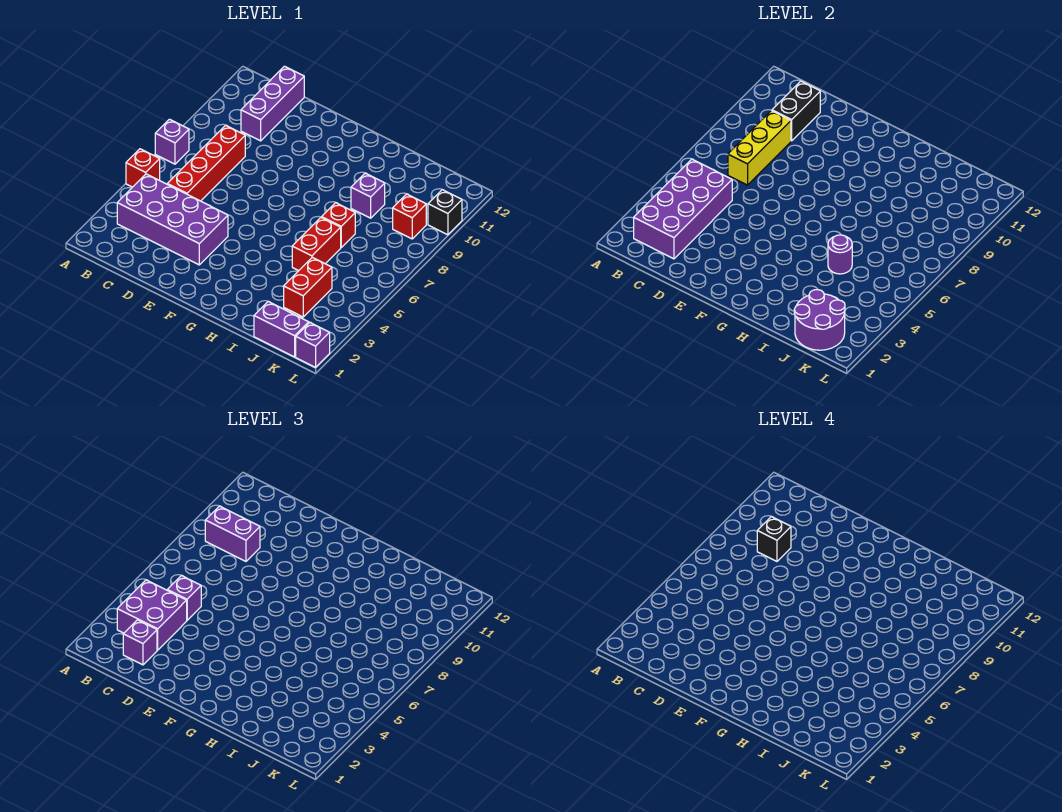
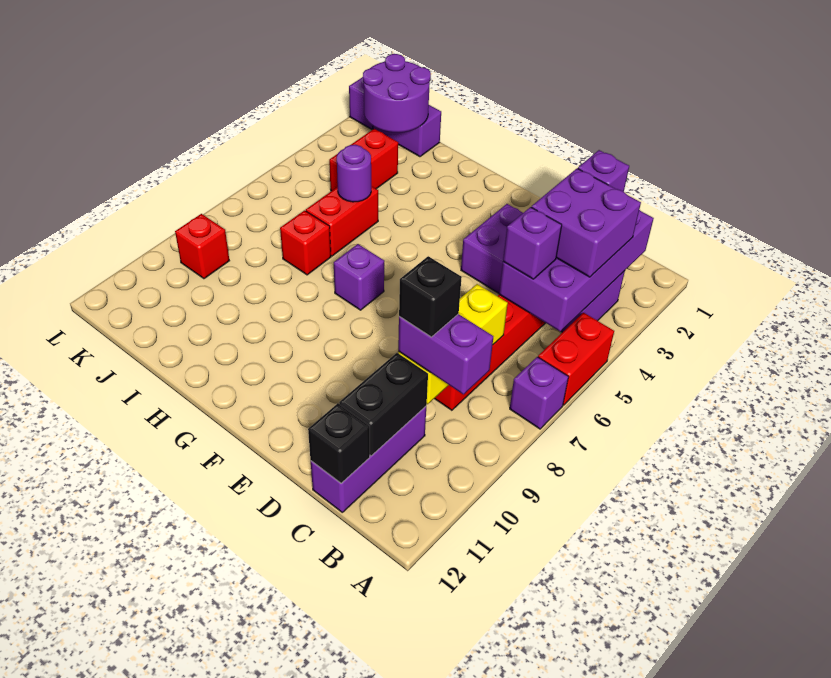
red 1x1 brick [126,149,160,187] -> red 1x2 brick [538,313,614,405]
purple 1x1 brick [351,173,385,218] -> purple 1x1 brick moved to [334,244,384,310]
black 1x1 brick [428,190,462,235] -> black 1x1 brick moved to [308,403,370,483]

